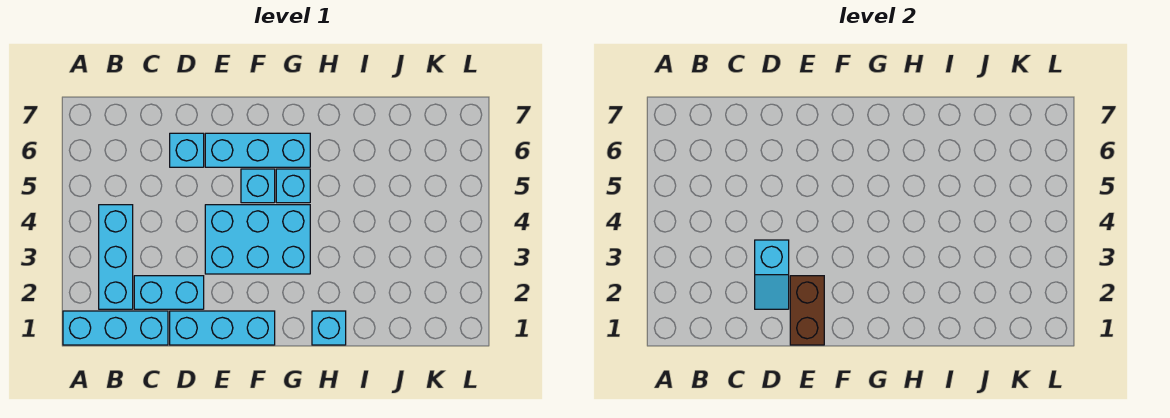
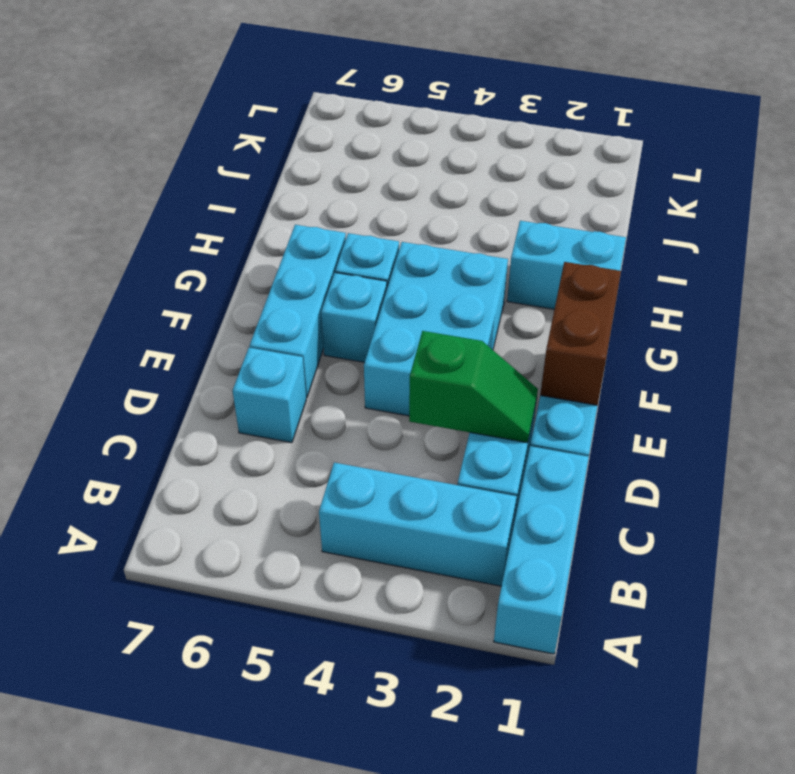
cyan 1x2 slope [755,240,789,309] -> green 1x2 slope [409,331,538,443]
brown 1x2 brick [790,276,824,345] -> brown 1x2 brick turned to [540,262,621,405]
cyan 1x1 brick [312,311,346,345] -> cyan 1x2 brick [507,221,626,309]

